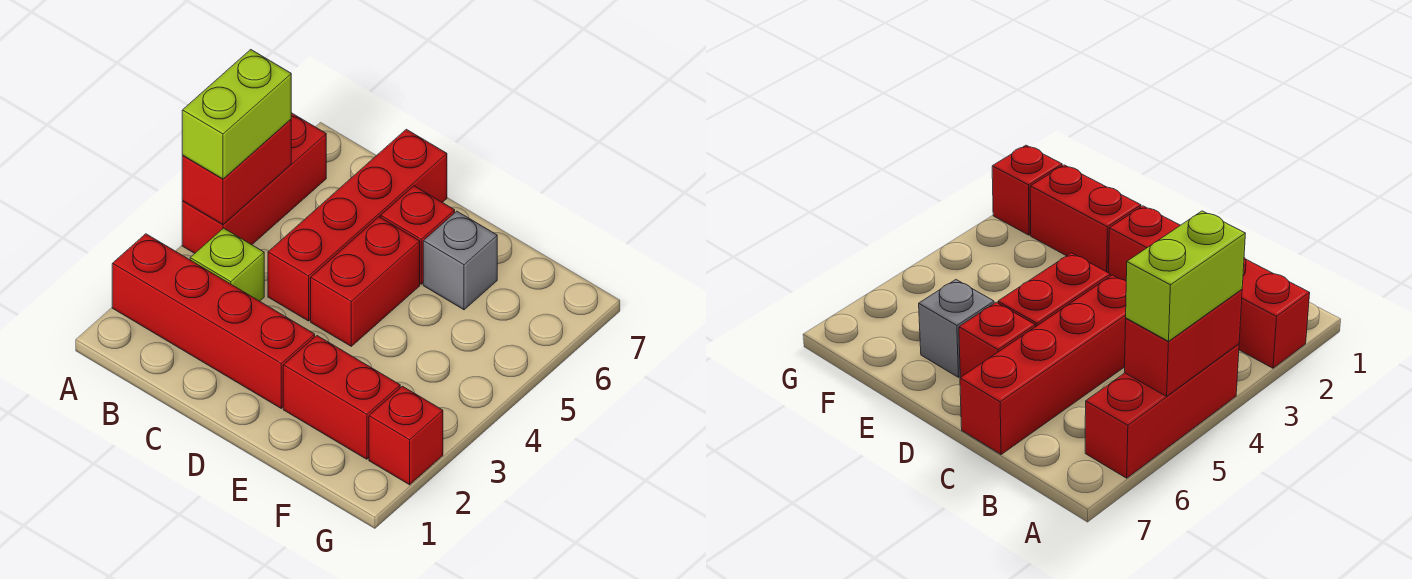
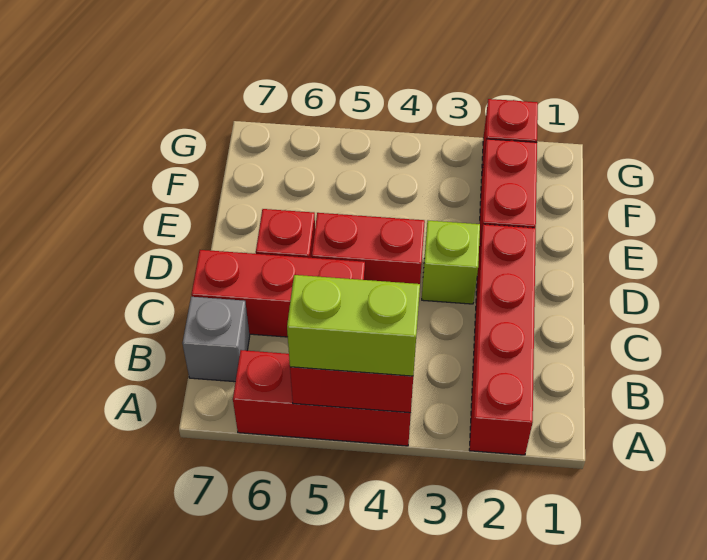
lime 1x1 brick [190,228,264,301] -> lime 1x1 brick moved to [422,221,480,304]
red 1x4 brick [268,129,447,321] -> red 1x3 brick [191,250,365,337]
grey 1x1 brick [423,211,497,310] -> grey 1x1 brick moved to [183,297,250,382]

